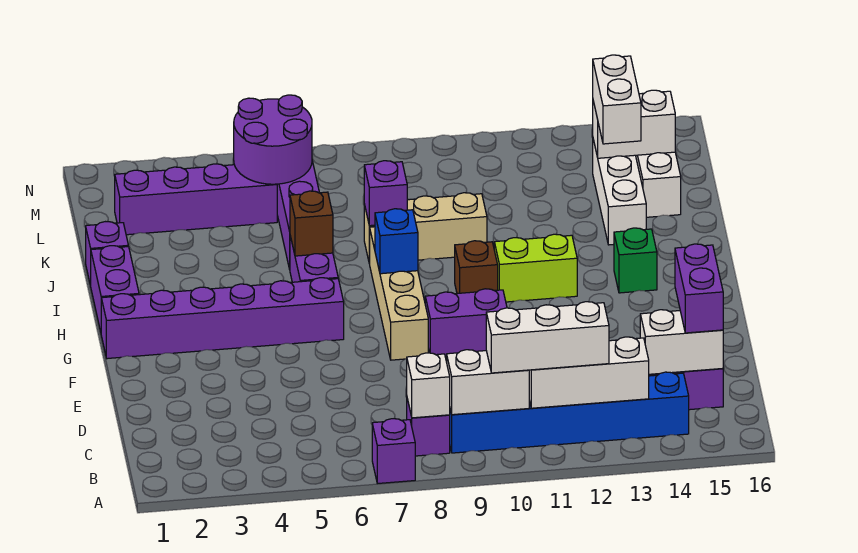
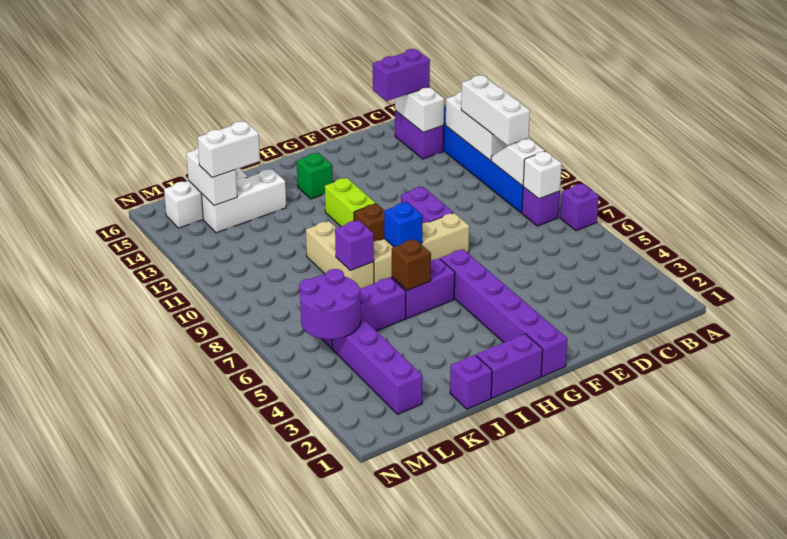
white 1x2 brick [447,350,529,415] -> white 1x2 slope [491,139,545,186]

